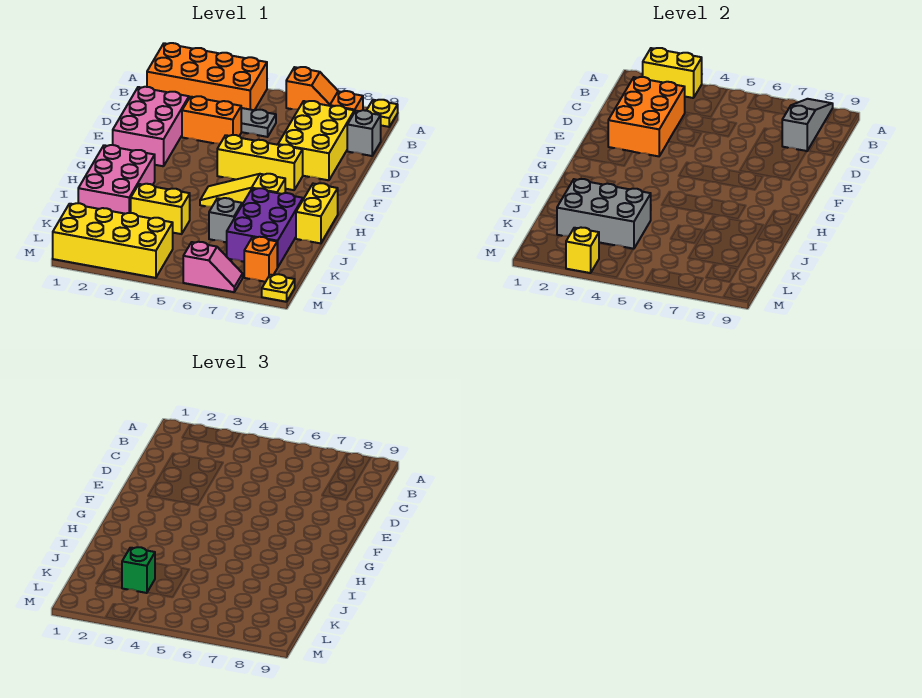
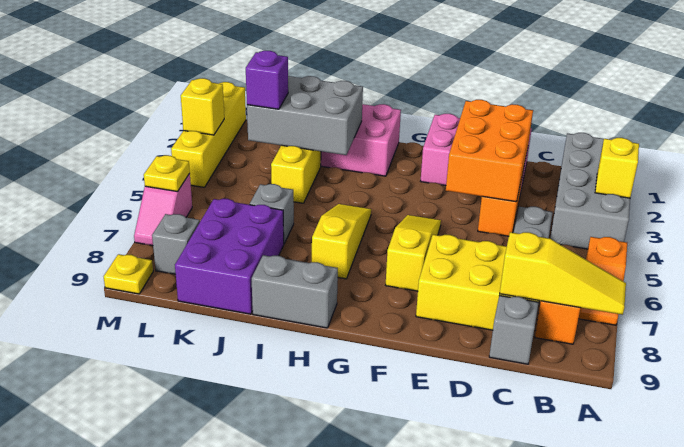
orange 2x4 brick [147,43,267,110] -> grey 2x4 brick [550,133,630,249]
yellow 1x2 brick [643,48,702,98] -> yellow 1x1 brick [595,138,639,198]
grey 1x3 slope [782,99,833,151] -> yellow 1x3 slope [500,232,626,315]
yellow 1x1 plate [366,100,398,127] -> yellow 1x1 plate moved to [144,155,190,192]
orange 2x3 brick [608,77,685,156] -> orange 2x3 brick turned to [446,100,533,202]
yellow 1x3 brick [217,135,303,190] -> yellow 1x3 slope [386,215,441,291]
yellow 1x2 brick [296,183,338,243] -> grey 1x2 brick [252,255,338,328]
purple 2x3 brick [227,188,303,268] -> purple 2x3 brick turned to [175,199,284,314]
grey 2x3 brick [557,179,651,249] -> grey 2x3 brick turned to [247,76,363,155]
green 1x1 brick [122,547,155,593] -> purple 1x1 brick [246,51,288,109]
yellow 2x4 brick [53,203,173,278] -> yellow 1x4 brick [171,82,246,187]
orange 1x1 brick [244,237,277,282] -> grey 1x1 brick [152,214,200,274]

